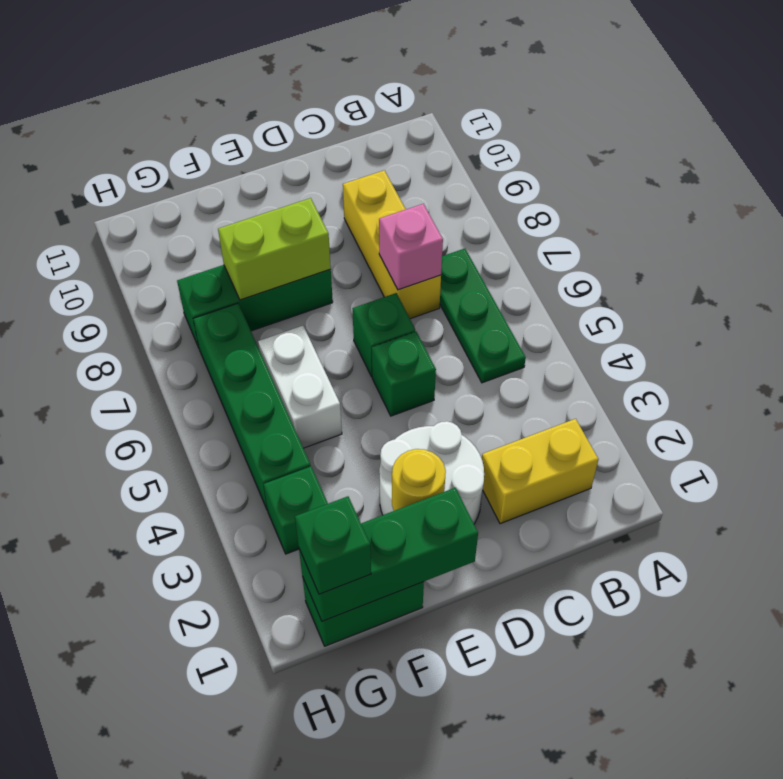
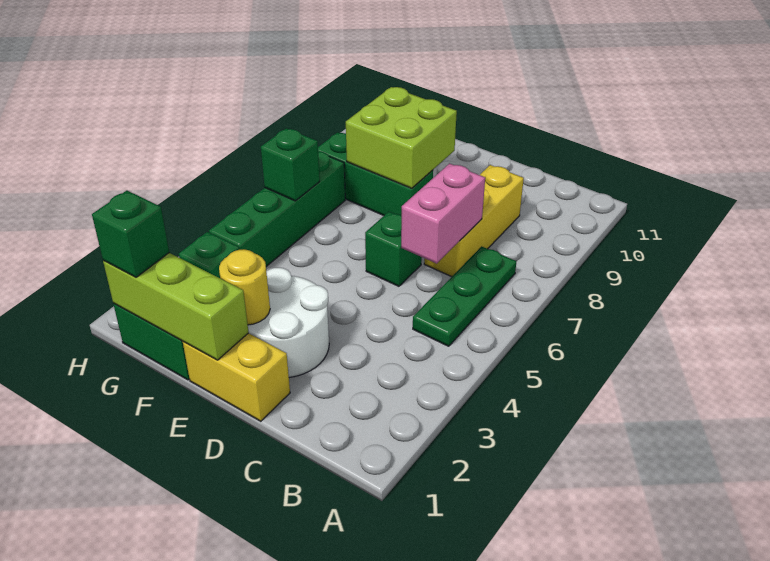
yellow 1x2 brick [482,419,598,524] -> yellow 1x2 brick moved to [183,333,290,421]
pink 1x1 brick [379,204,443,290] -> pink 1x2 brick [401,164,485,263]
green 1x1 brick [372,331,436,416] -> green 1x1 brick moved to [261,128,320,201]
green 1x3 brick [299,488,478,621] -> lime 1x3 brick [103,253,249,360]
lime 1x2 brick [218,198,331,300] -> lime 2x2 brick [346,87,457,188]
white 1x2 brick [258,326,342,448] -> none

